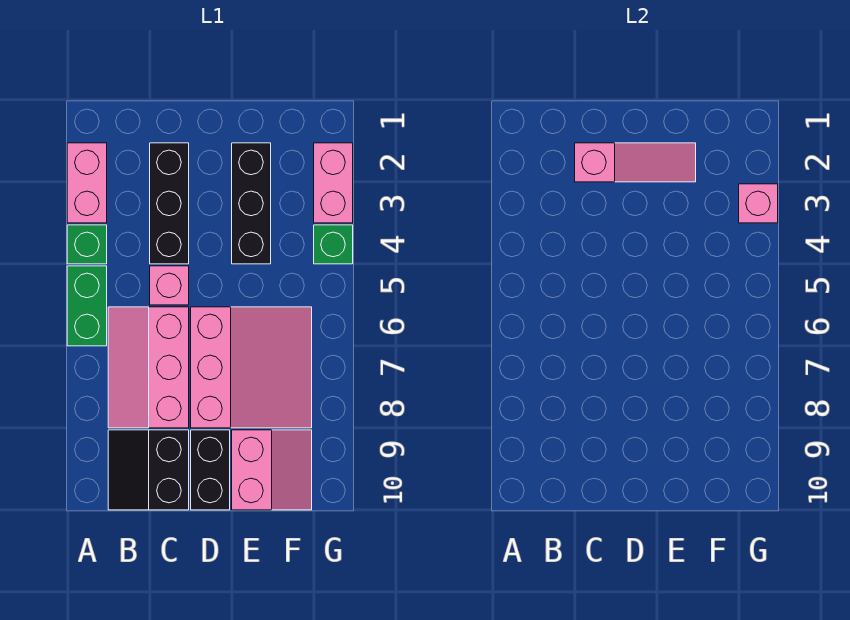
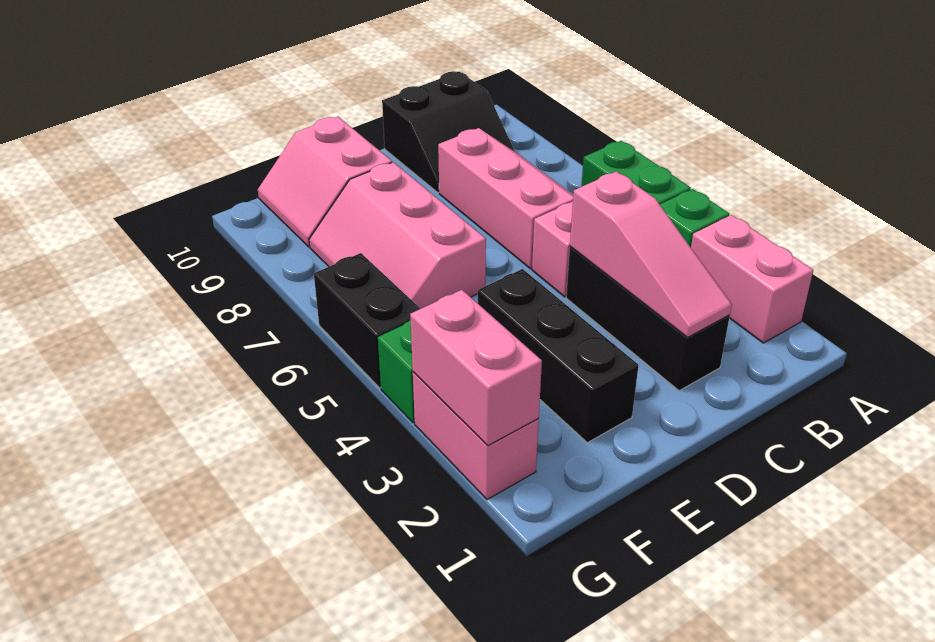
black 2x2 slope [108,430,189,510] -> black 2x2 slope turned to [382,71,515,193]
pink 1x3 slope [575,143,696,182] -> pink 1x3 slope turned to [570,171,732,337]
pink 3x3 slope [191,307,312,428] -> pink 2x3 slope [309,162,486,309]
black 1x2 brick [191,430,230,510] -> black 1x2 brick moved to [314,253,420,388]
pink 1x1 brick [739,184,778,223] -> pink 1x2 brick [410,290,542,446]

